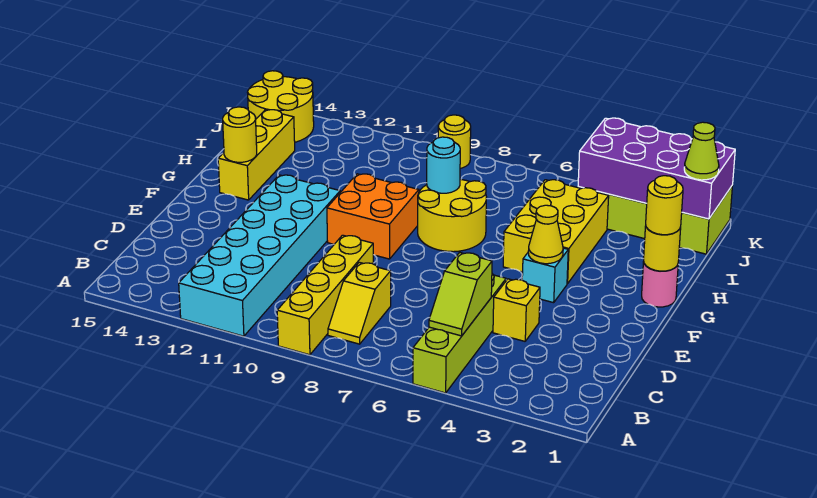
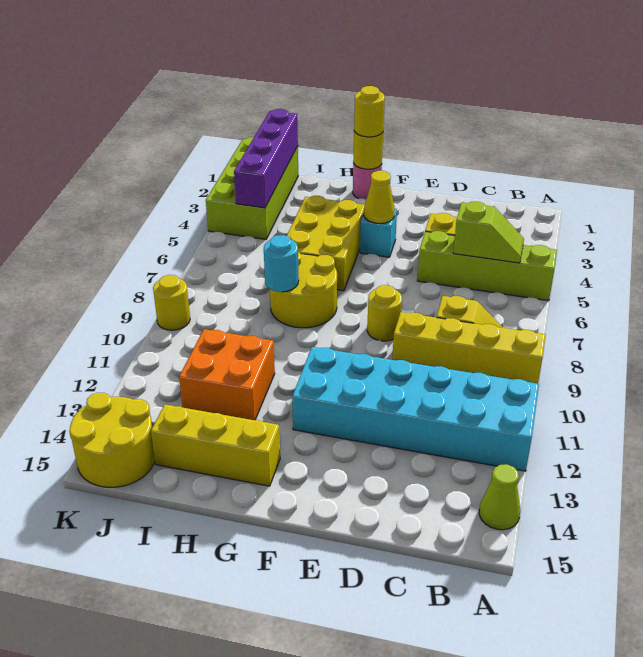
orange 2x2 brick [327,174,419,259] -> orange 2x2 brick moved to [179,329,275,420]
yellow 2x3 brick [503,180,609,284] -> yellow 2x3 brick turned to [287,196,365,291]
yellow 1x1 round brick [223,107,257,162] -> yellow 1x1 round brick moved to [367,285,402,341]
purple 2x4 brick [578,118,735,219] -> purple 1x4 brick [234,109,298,208]
lime 1x1 cone [684,122,719,180] -> lime 1x1 cone moved to [479,464,520,530]

